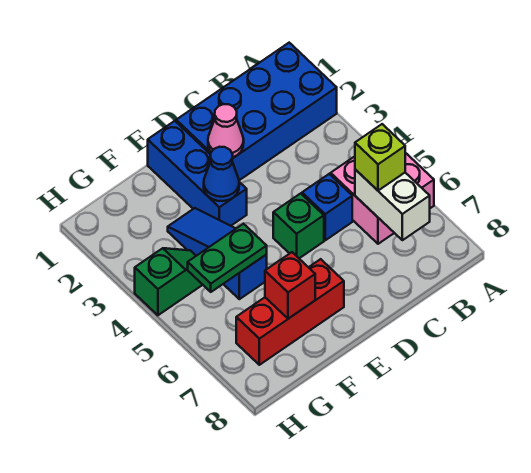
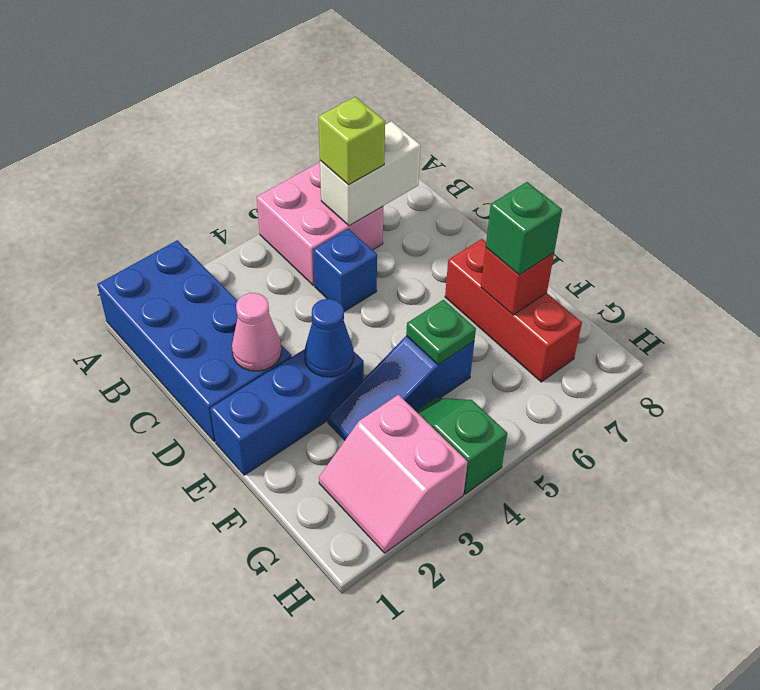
green 1x1 brick [273,193,324,258] -> green 1x1 brick moved to [486,182,562,275]
green 1x2 plate [188,224,267,292] -> green 1x1 plate [406,300,476,365]
none -> pink 2x2 slope [319,395,468,553]

